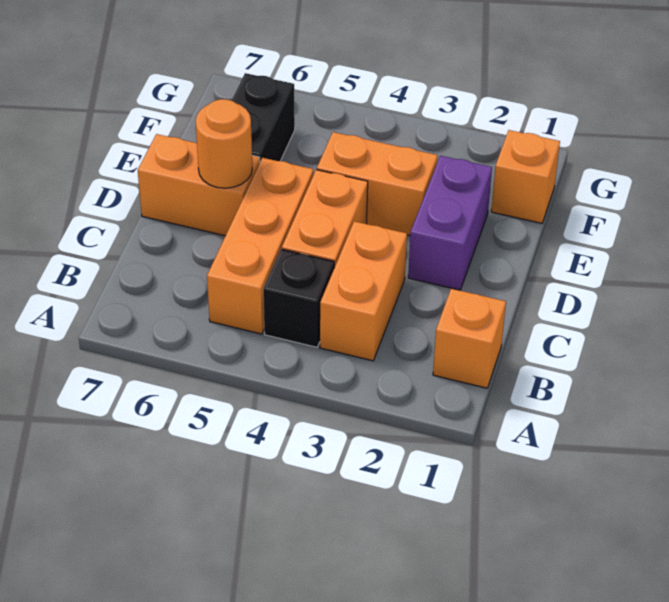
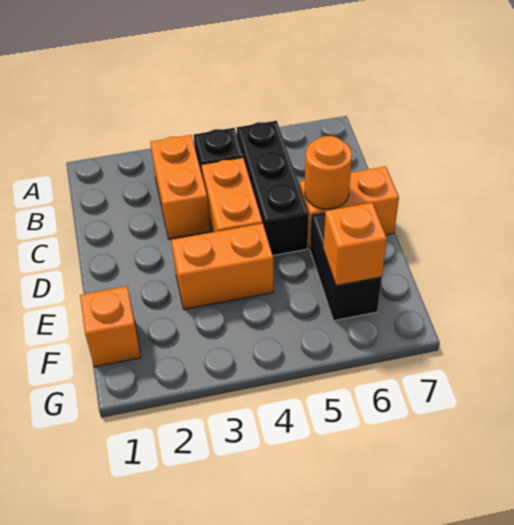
orange 1x1 brick [433,289,506,388] -> orange 1x1 brick moved to [324,203,387,285]
orange 1x3 brick [207,158,313,334] -> black 1x3 brick [237,121,309,256]
purple 1x2 brick [408,156,492,290] -> none

